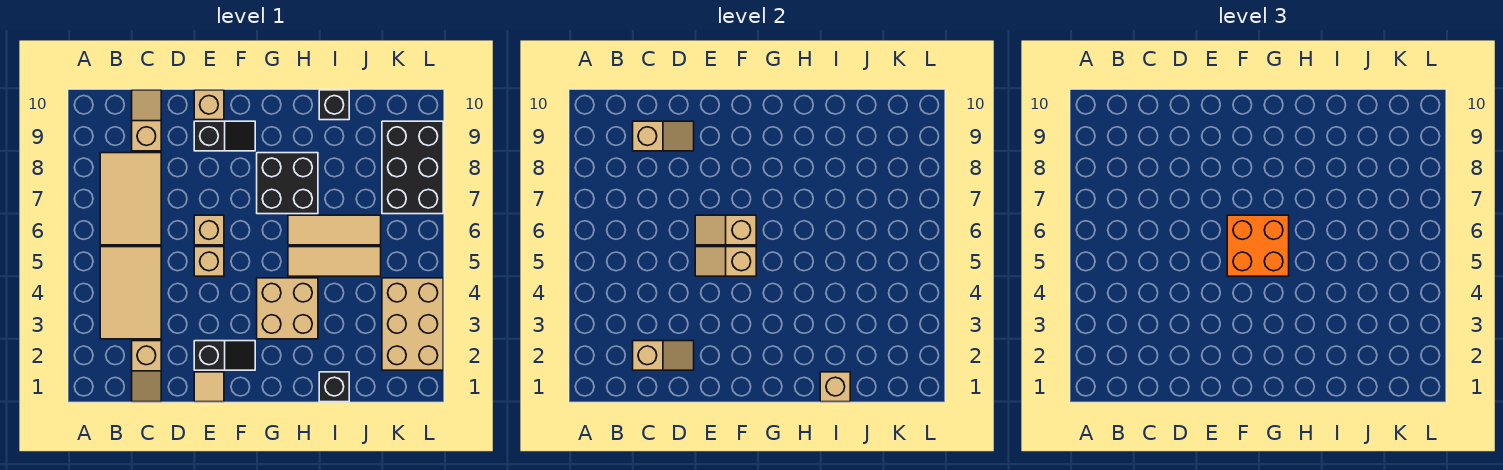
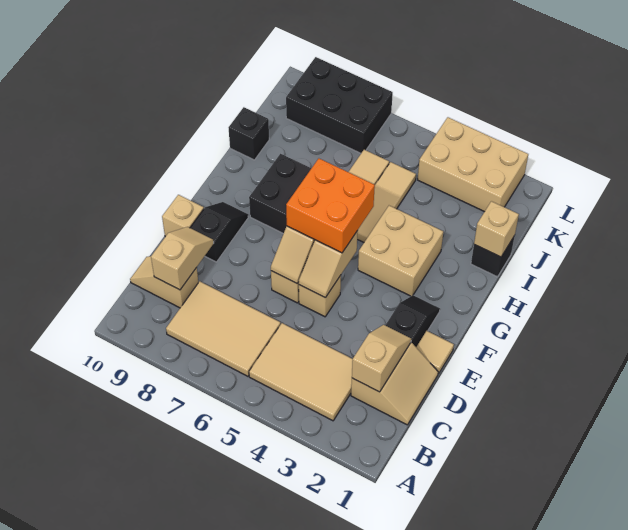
tan 1x2 slope [132,341,161,402] -> tan 2x2 slope [351,342,438,425]

